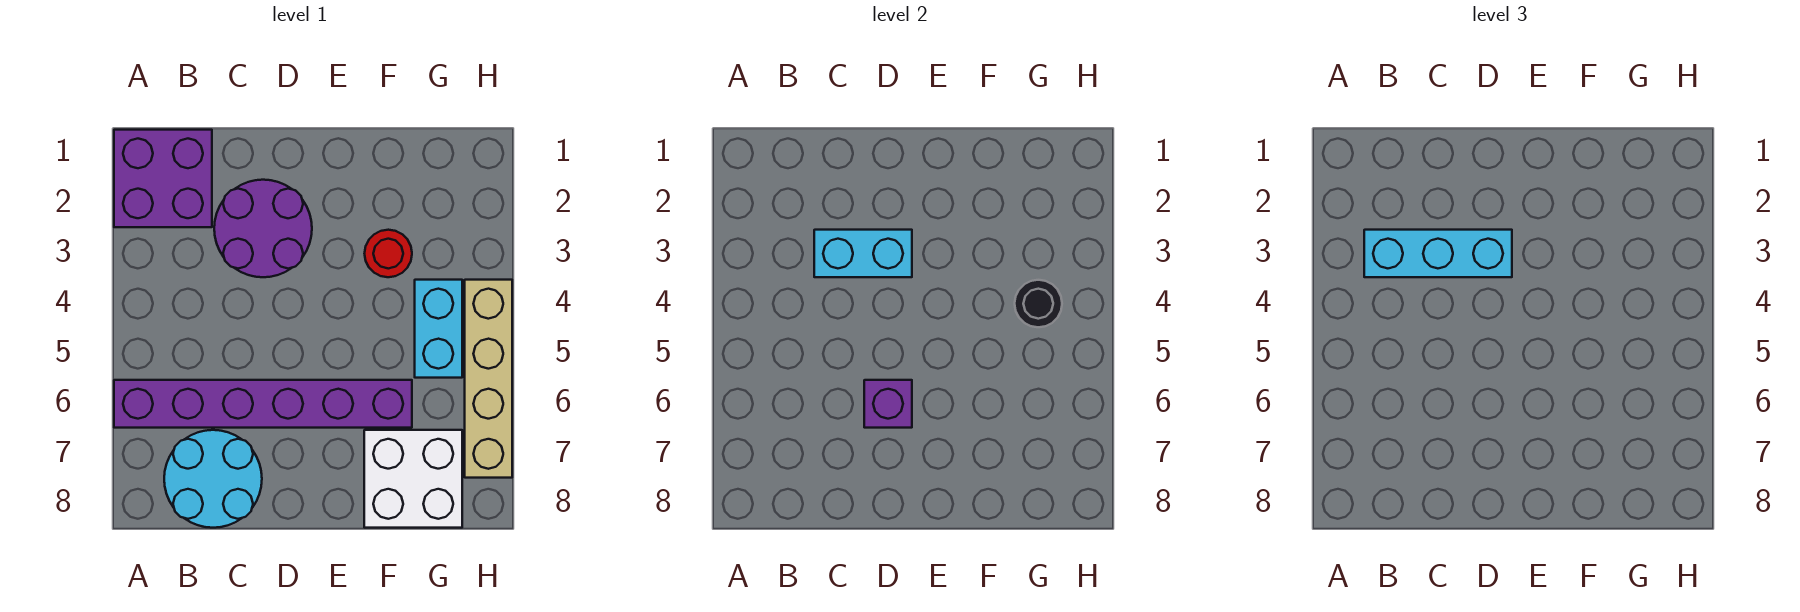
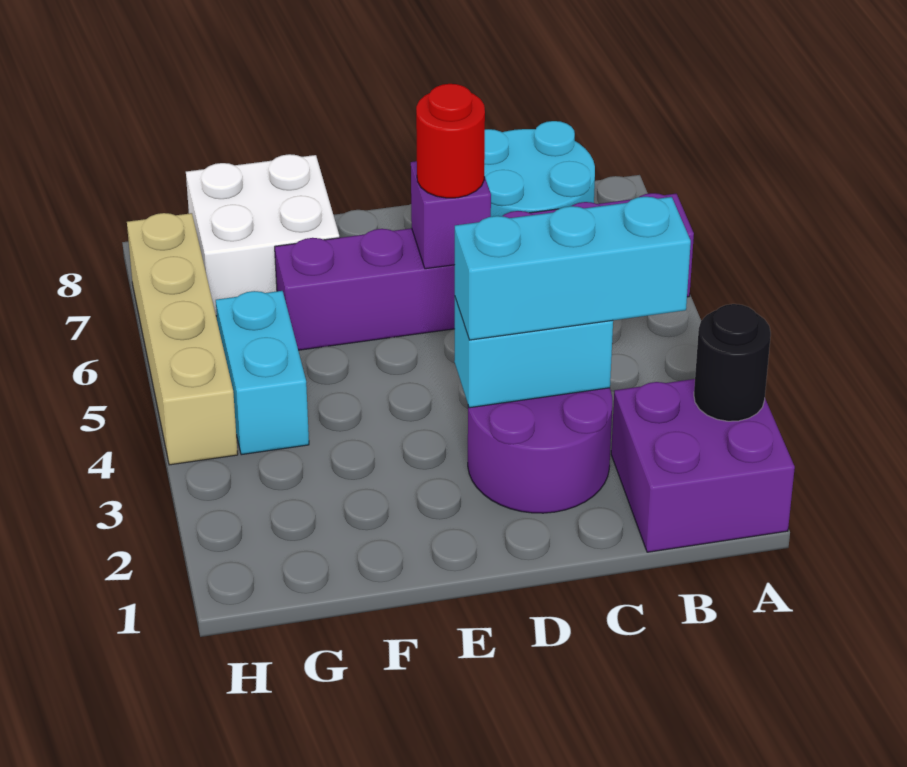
red 1x1 round brick [365,230,412,277] -> red 1x1 round brick moved to [416,84,485,198]
black 1x1 round brick [1015,280,1062,327] -> black 1x1 round brick moved to [694,304,771,421]

